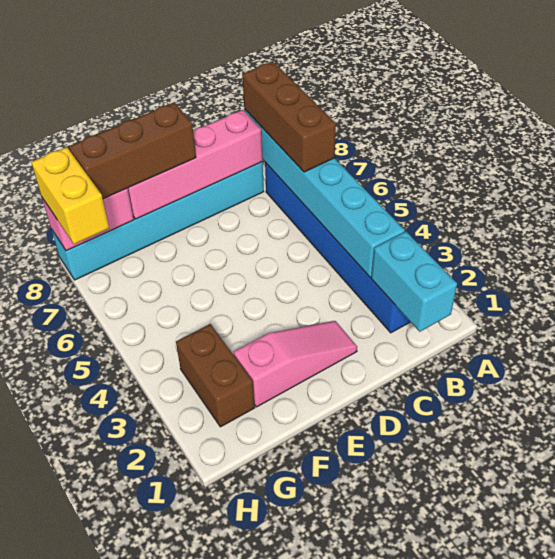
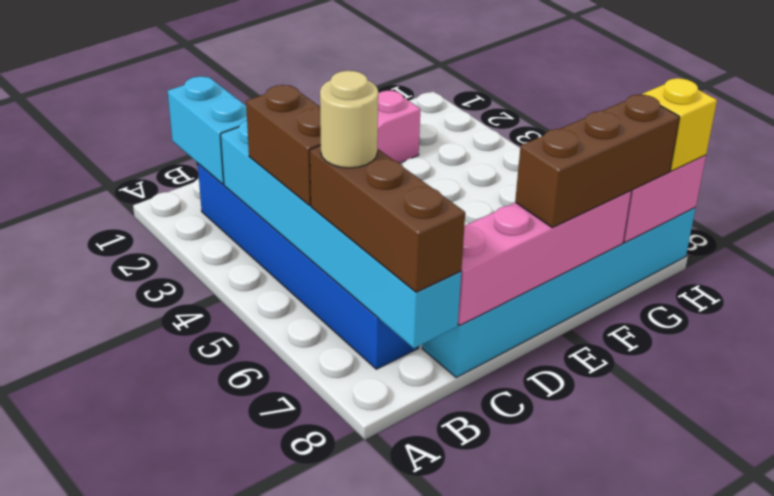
none -> tan 1x1 round brick [320,71,378,168]
brown 1x2 brick [176,324,255,427] -> brown 1x2 brick moved to [246,85,321,205]
yellow 1x2 brick [31,147,109,244] -> yellow 1x1 brick [642,78,717,171]

